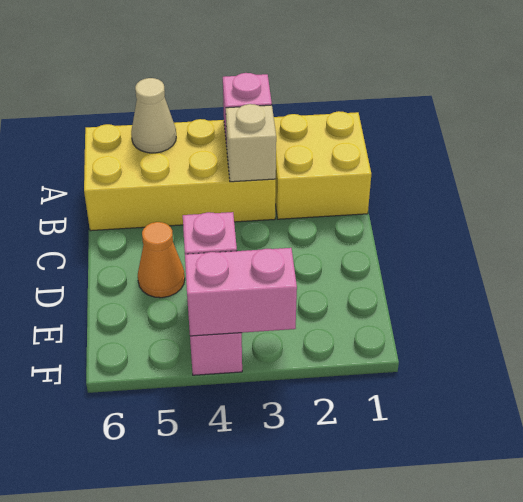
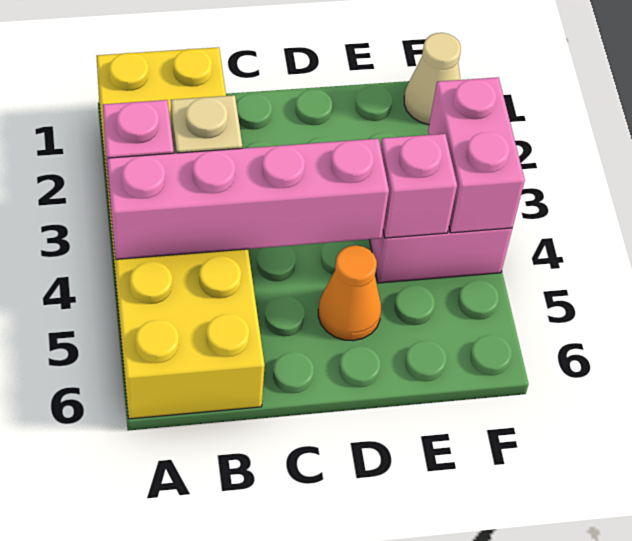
none -> pink 1x4 brick [108,139,389,259]
tan 1x1 cone [131,78,176,153] -> tan 1x1 cone moved to [404,33,461,125]

